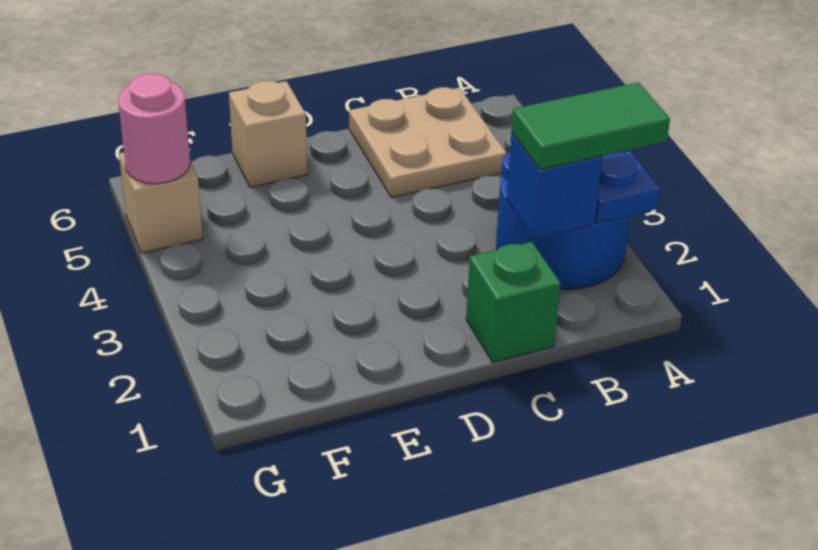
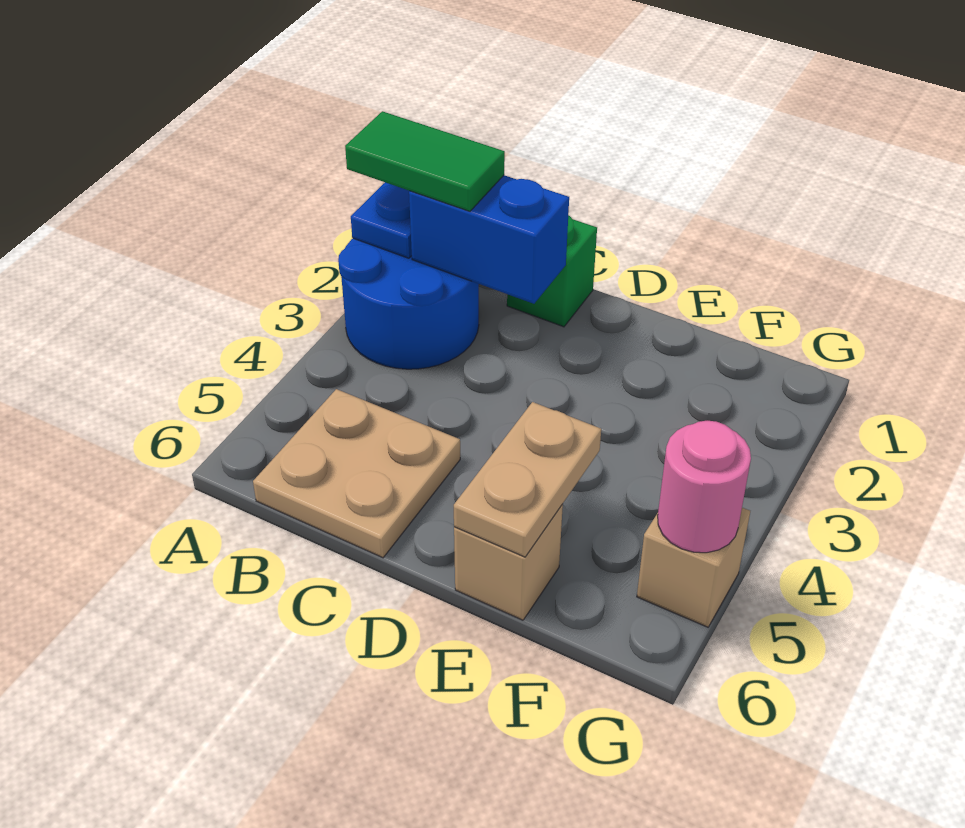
blue 1x1 brick [507,132,602,238] -> blue 1x2 brick [409,175,569,304]
none -> tan 1x2 plate [454,402,601,557]

